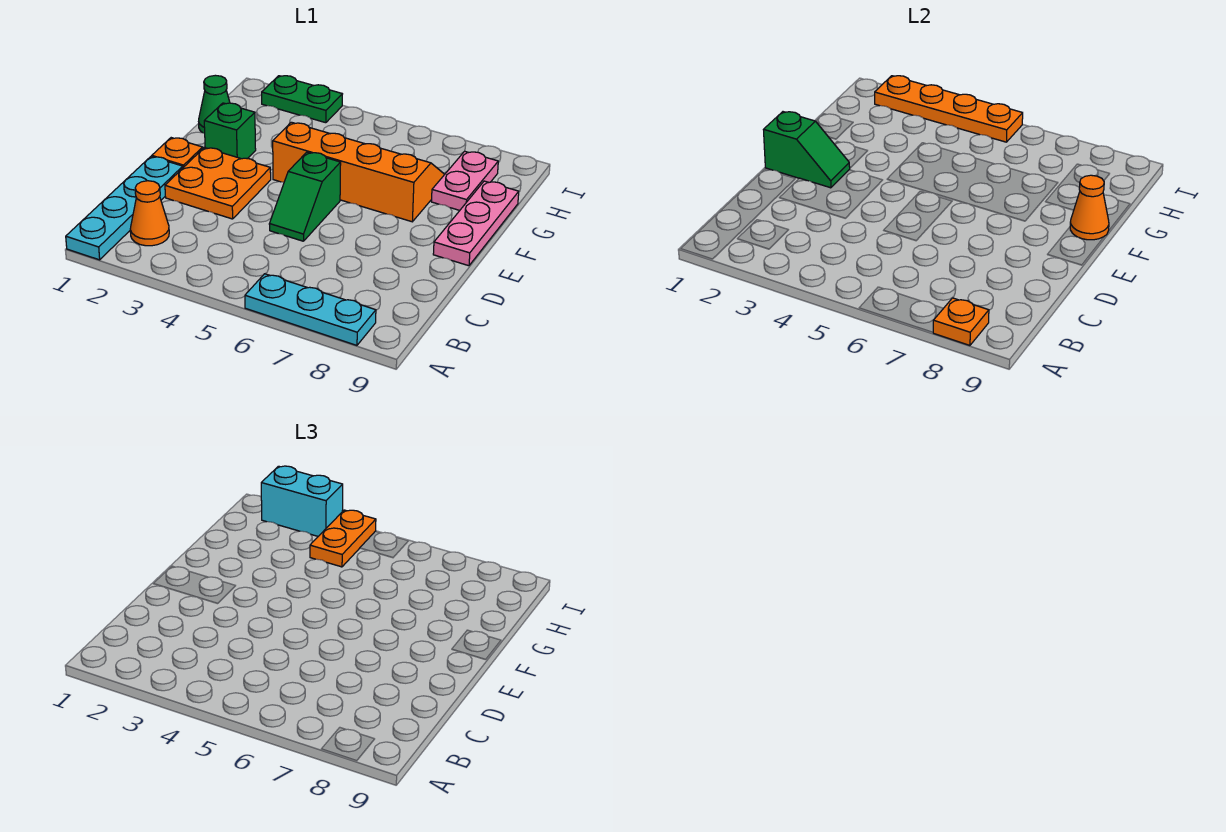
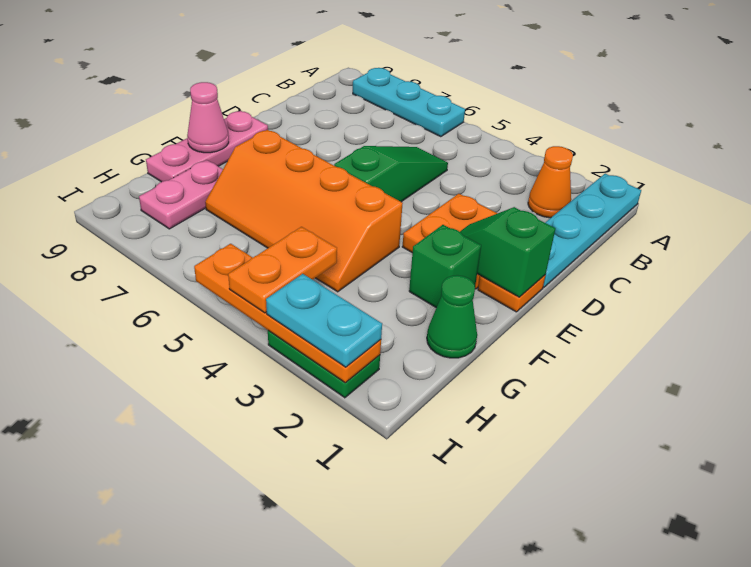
orange 1x1 plate [933,298,989,345] -> none
green 1x2 slope [269,152,341,241] -> green 1x3 slope [334,146,448,202]
orange 1x1 cone [1070,175,1109,240] -> pink 1x1 cone [187,82,229,153]
cyan 1x2 brick [261,466,343,536] -> cyan 1x2 plate [266,274,382,367]

